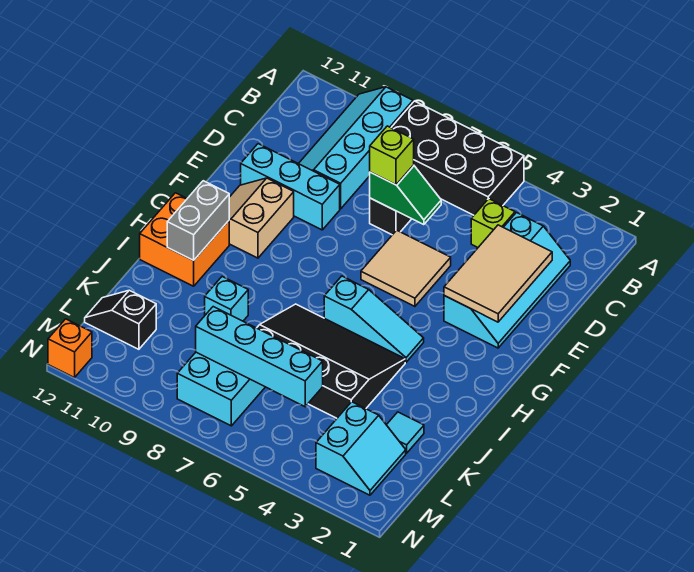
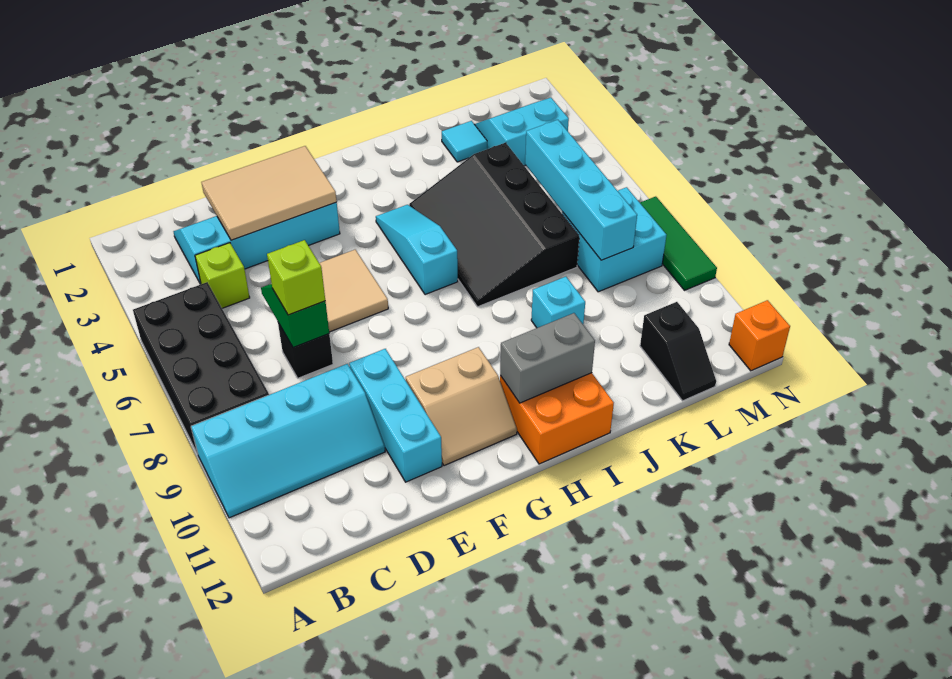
none -> green 1x3 tile [640,197,717,290]

